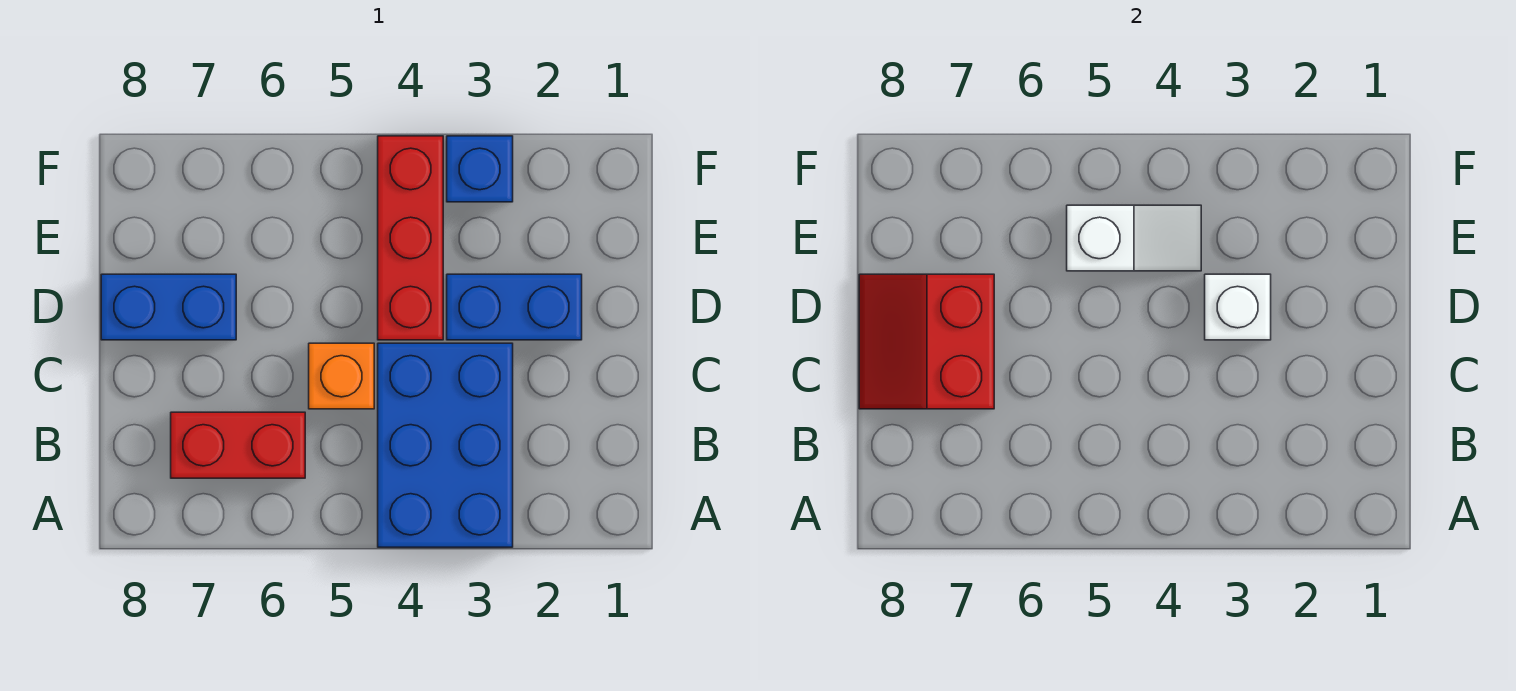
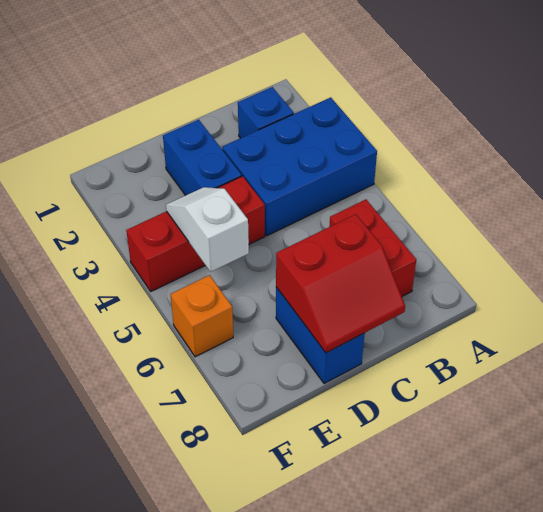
orange 1x1 brick [309,343,374,409] -> orange 1x1 brick moved to [171,275,233,357]
white 1x1 brick [1205,274,1271,340] -> none
blue 1x1 brick [447,136,513,202] -> blue 1x1 brick moved to [238,87,294,138]

